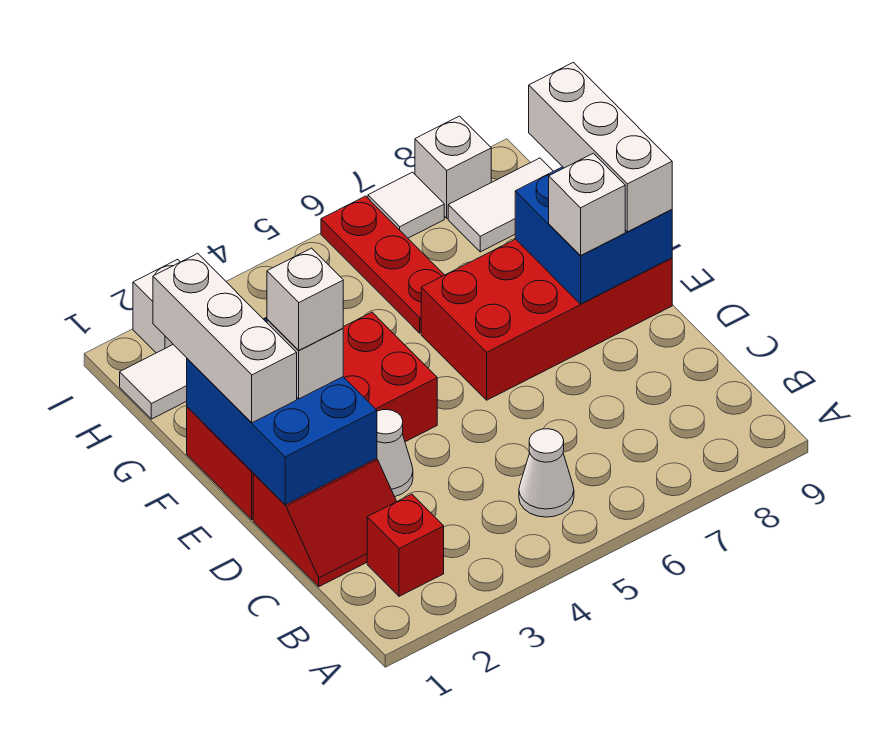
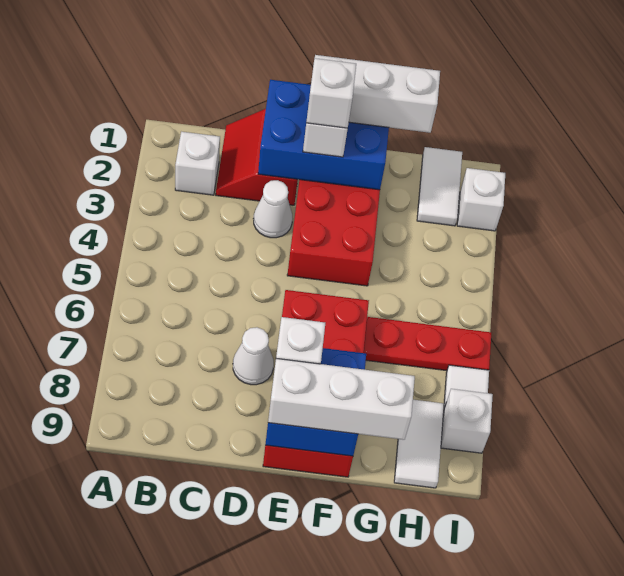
red 1x1 brick [367,494,444,596] -> white 1x1 brick [175,132,220,195]
white 1x1 cone [519,429,574,517] -> white 1x1 cone moved to [233,327,274,385]

